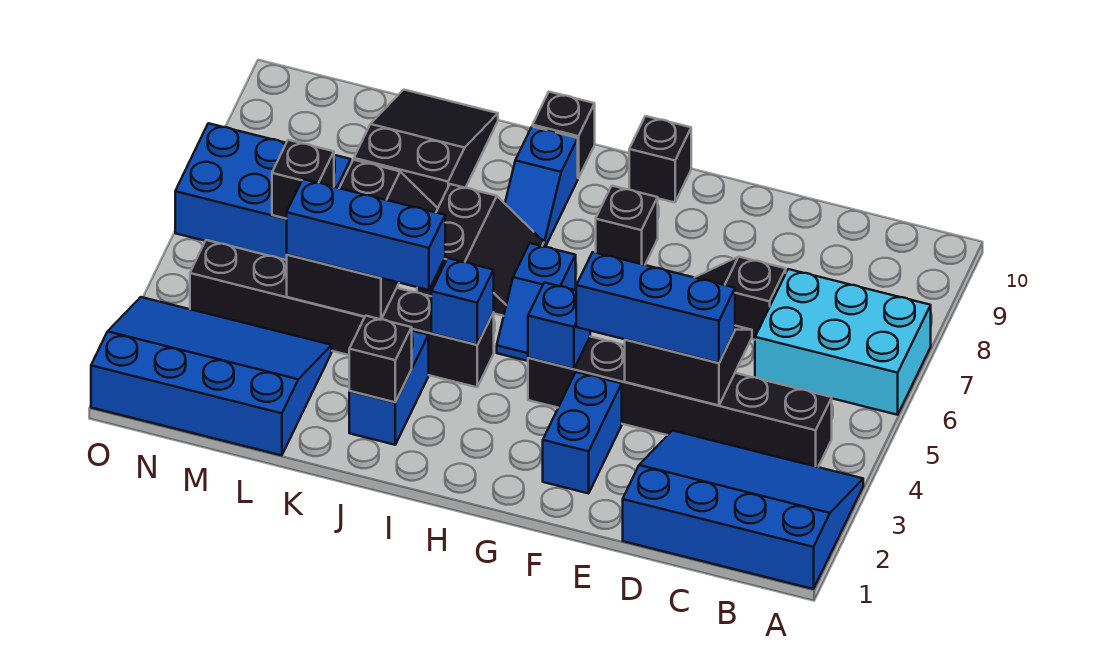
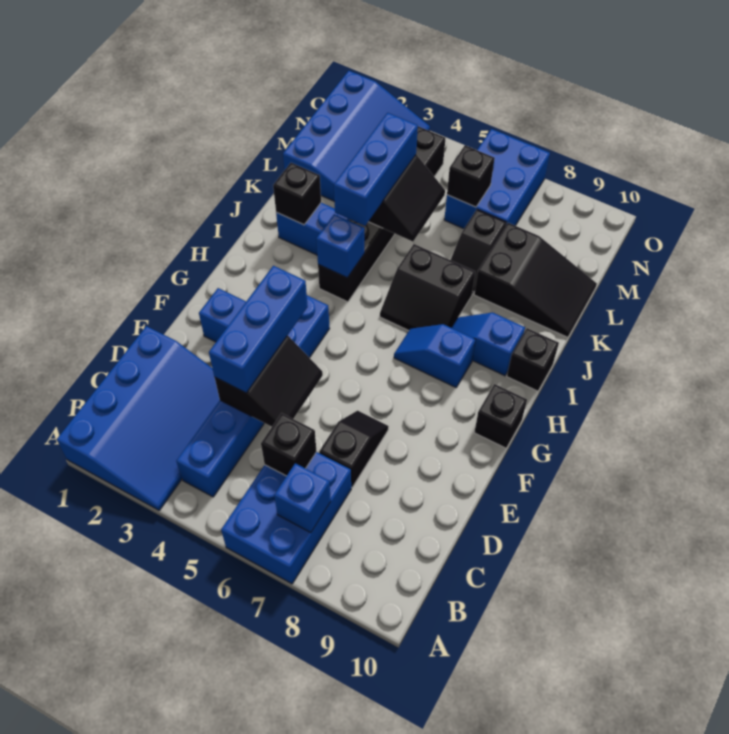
cyan 2x3 brick [755,269,931,415] -> blue 2x3 brick [221,452,351,584]
black 1x6 brick [528,337,832,467] -> blue 1x6 brick [176,295,330,497]
blue 1x1 brick [528,282,590,369] -> blue 1x1 brick moved to [274,463,331,533]
black 1x1 brick [596,186,658,265] -> black 1x1 brick moved to [261,413,317,476]
blue 1x2 slope [497,243,576,361] -> blue 1x2 slope moved to [394,324,475,387]

